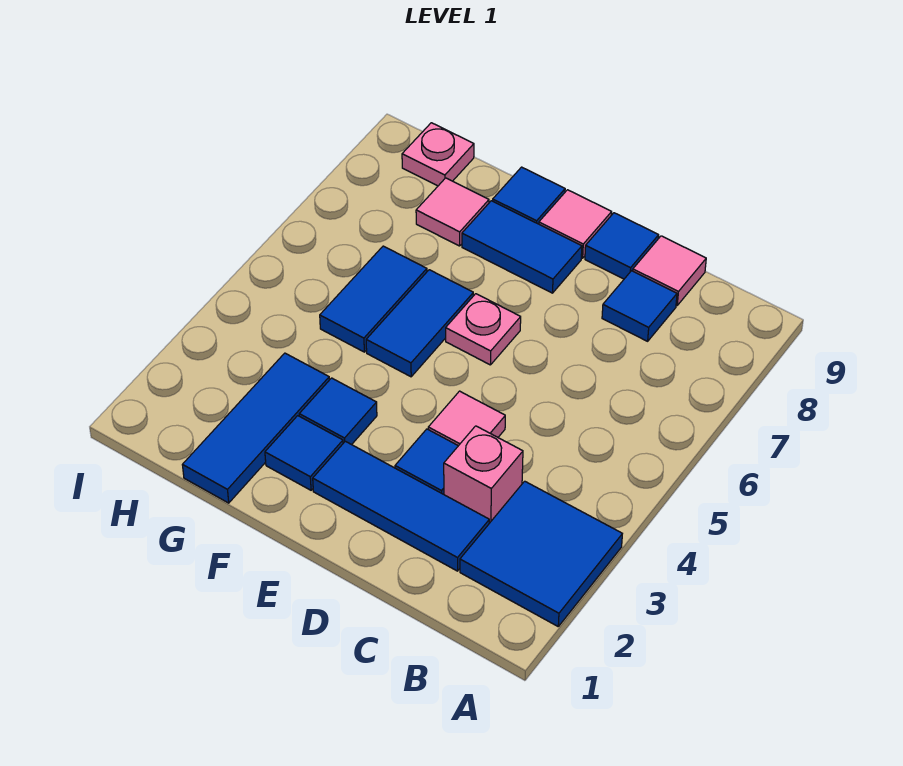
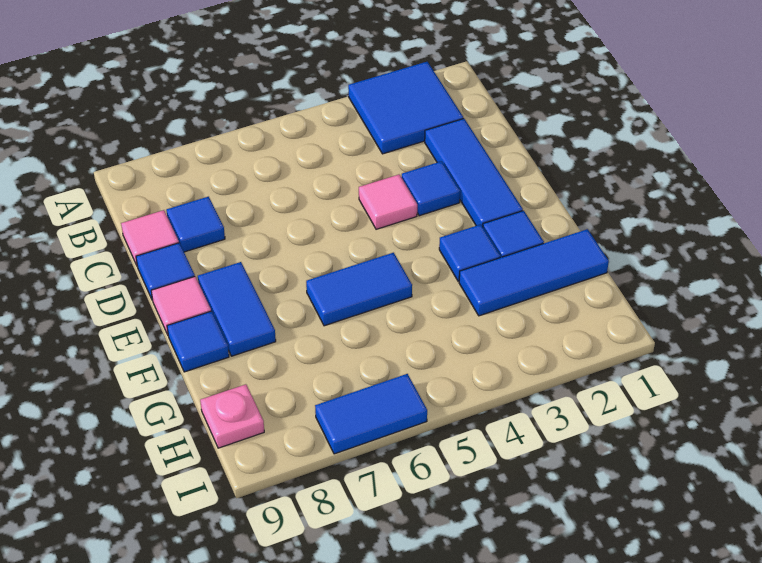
pink 1x1 brick [444,426,523,523] -> none
pink 1x1 plate [446,294,521,365] -> none
blue 1x2 tile [320,246,427,352] -> blue 1x2 tile moved to [315,374,427,454]
pink 1x1 tile [416,178,489,246] -> none

